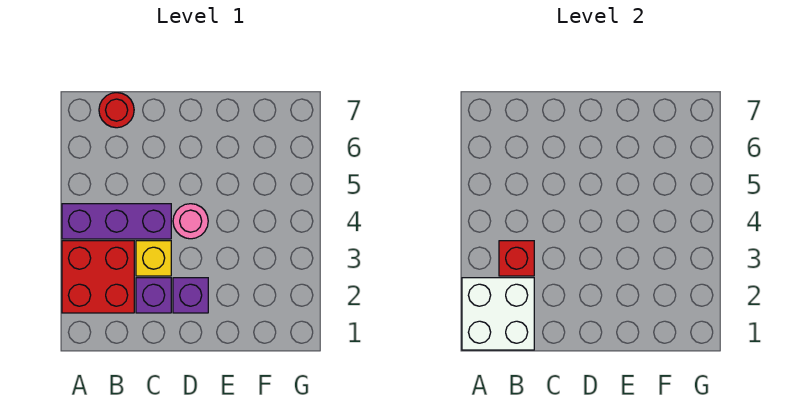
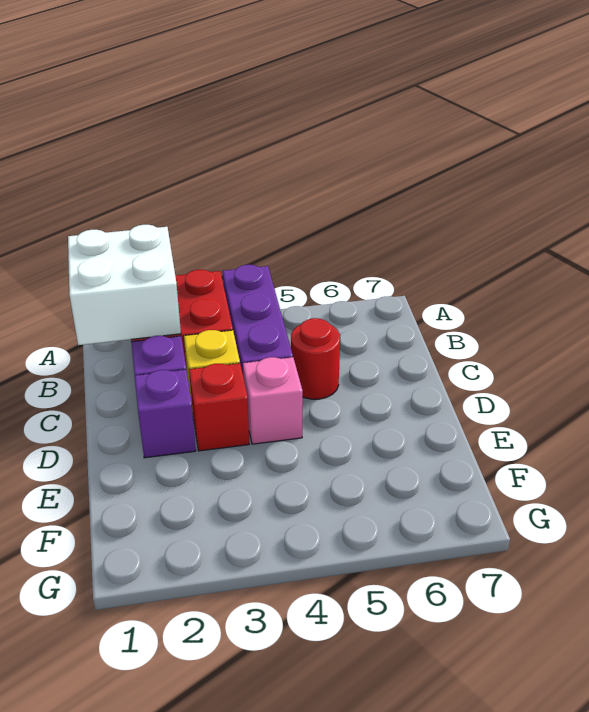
red 1x1 brick [499,241,534,276] -> red 1x1 brick moved to [189,363,249,451]
red 1x1 round brick [99,93,134,128] -> red 1x1 round brick moved to [291,318,340,399]
pink 1x1 round brick [173,204,208,239] -> pink 1x1 brick [243,357,303,444]

